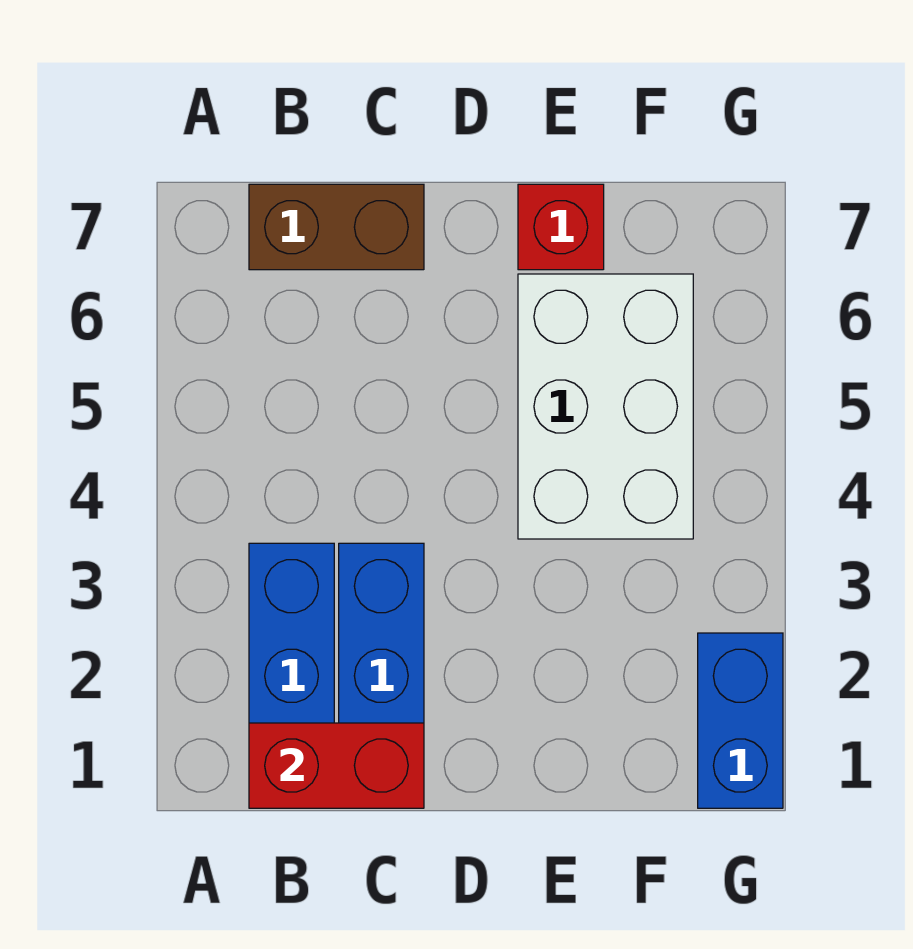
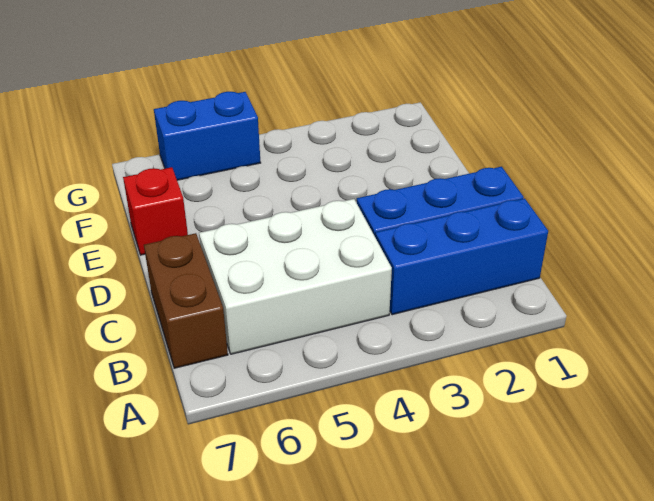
red 1x2 brick [249,723,424,808] -> none
white 2x3 brick [518,274,693,539] -> white 2x3 brick moved to [199,199,392,354]
blue 1x2 brick [698,633,783,808] -> blue 1x2 brick moved to [154,92,261,180]

